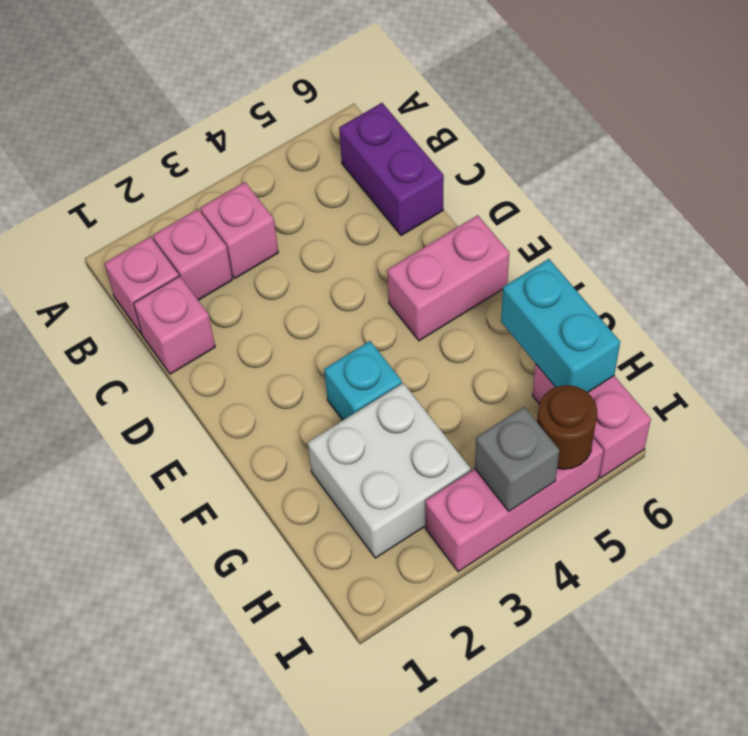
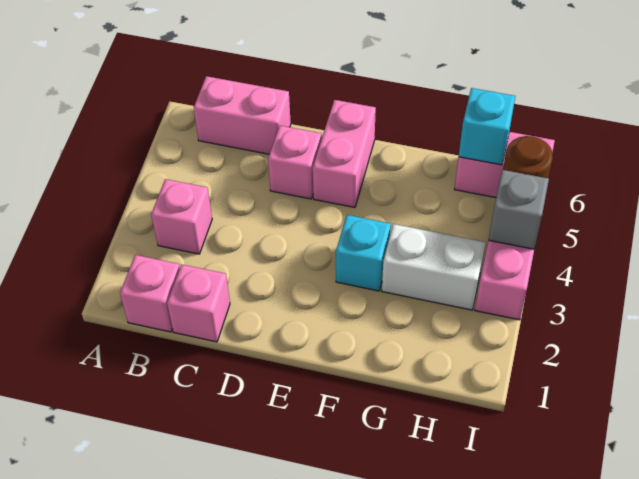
pink 1x1 brick [153,209,232,300] -> pink 1x1 brick moved to [268,126,321,199]
purple 1x2 brick [339,103,444,236] -> pink 1x2 brick [194,76,291,154]
white 2x2 brick [308,383,471,558] -> white 1x2 brick [382,224,486,310]
cyan 1x2 brick [501,259,620,393] -> cyan 1x1 brick [459,88,515,165]

